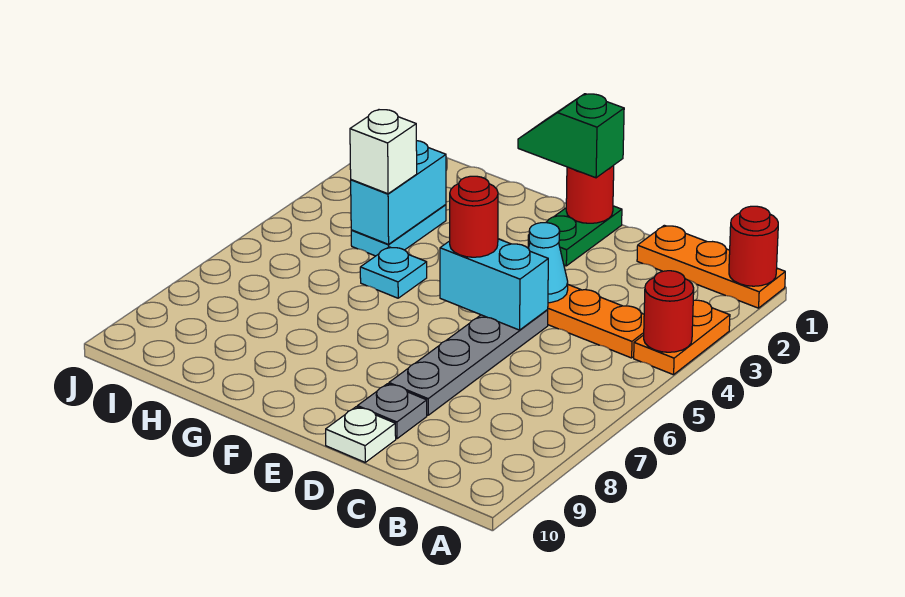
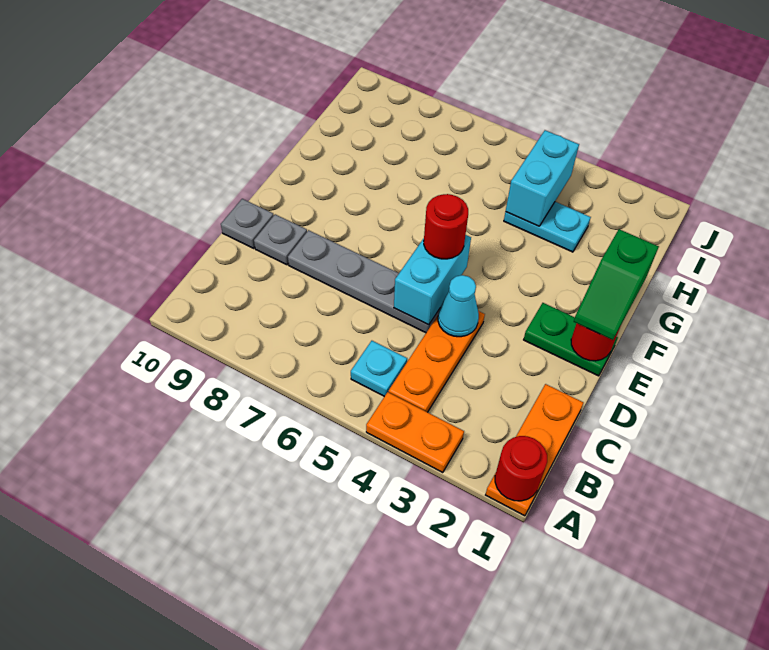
red 1x1 round brick [644,271,694,352] -> none
white 1x1 plate [326,407,396,462] -> grey 1x1 plate [221,199,274,248]
green 1x2 slope [518,94,624,178] -> green 1x2 slope turned to [574,229,659,340]
cyan 1x1 plate [360,247,427,298] -> cyan 1x1 plate moved to [351,341,407,396]
cyan 1x2 brick [351,141,446,244] -> cyan 1x2 brick turned to [506,130,579,226]
white 1x1 brick [350,110,417,194] -> none

